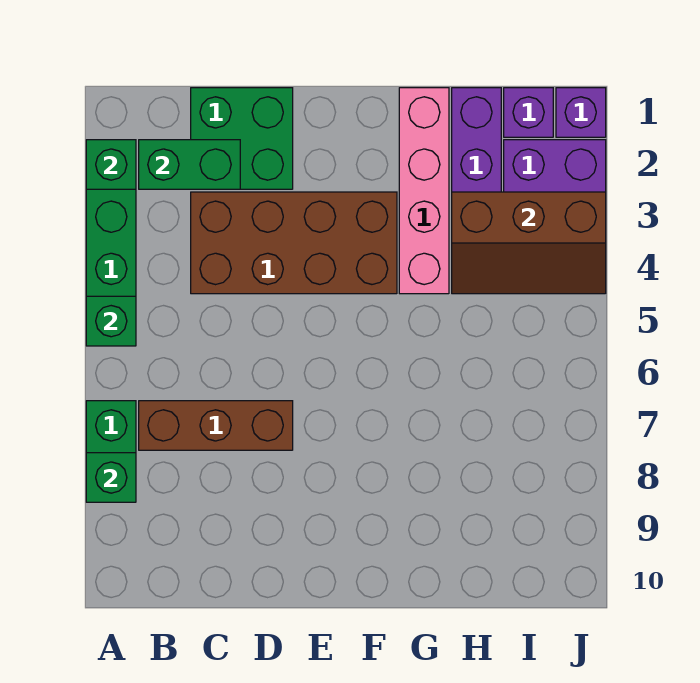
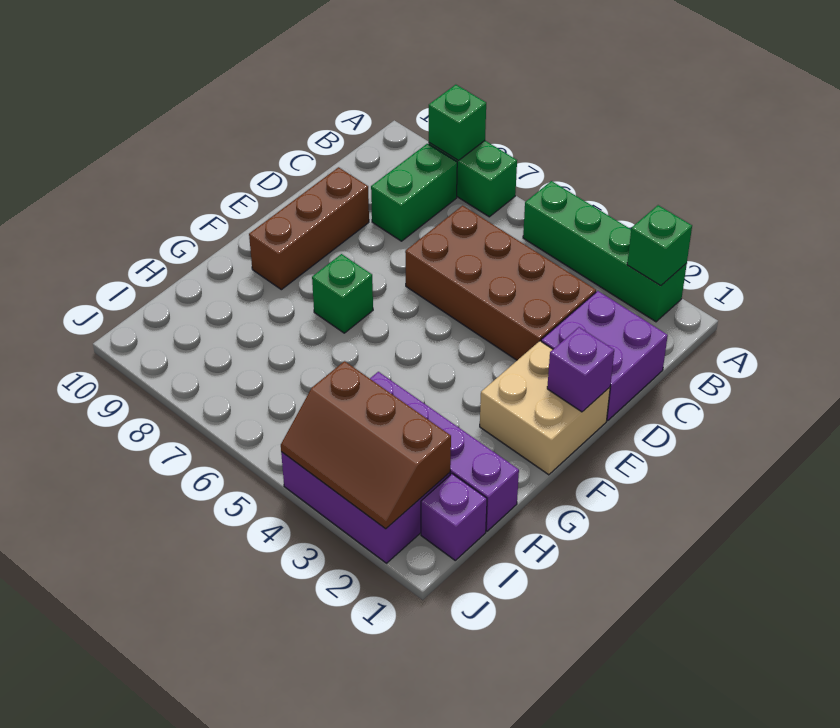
green 1x1 brick [86,296,136,346] -> green 1x1 brick moved to [312,254,373,333]
green 1x2 brick [139,140,240,189] -> green 1x2 brick moved to [371,144,457,241]
brown 1x3 brick [139,401,293,450] -> brown 1x3 brick moved to [249,167,369,290]
green 2x2 brick [191,88,293,189] -> purple 2x2 brick [541,291,668,420]
brown 2x4 brick [191,192,397,294] -> brown 2x4 brick turned to [405,206,596,360]
none -> tan 2x2 brick [480,341,610,475]
pink 1x4 brick [399,88,449,294] -> none
brown 2x3 slope [452,192,606,294] -> brown 2x3 slope turned to [281,361,451,529]
purple 1x1 brick [556,88,606,137] -> purple 1x1 brick moved to [547,327,614,412]

